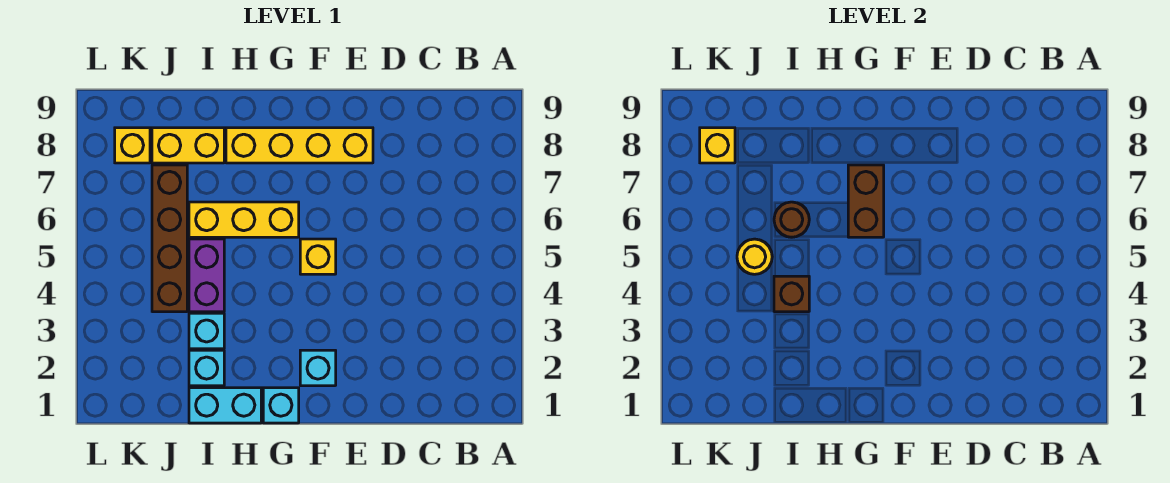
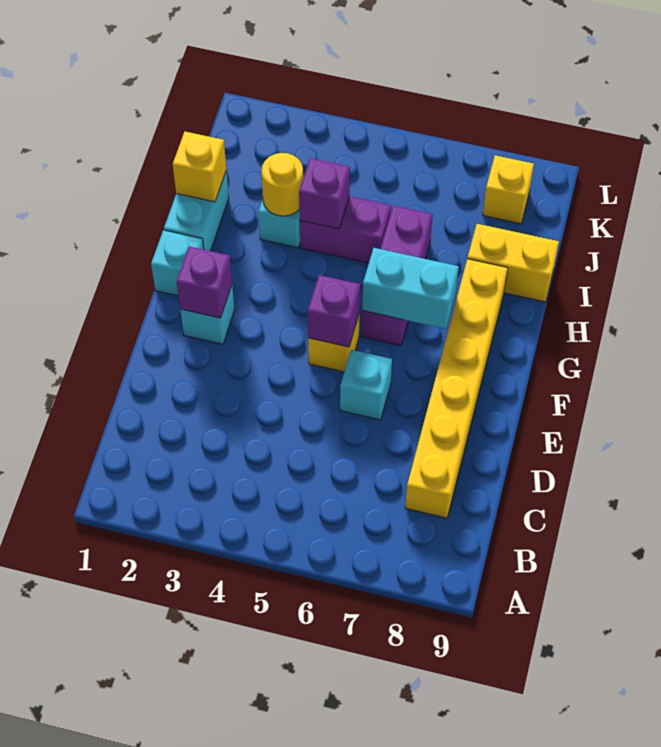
yellow 1x4 brick [226,128,373,163] -> yellow 1x6 brick [405,259,508,518]
none -> purple 1x1 brick [177,246,232,318]
none -> purple 1x1 brick [308,275,360,347]
yellow 1x3 brick [189,202,299,237] -> purple 1x3 brick [362,206,433,346]
brown 1x2 brick [848,165,884,237] -> cyan 1x2 brick [362,248,459,329]
cyan 1x1 brick [189,350,224,386] -> cyan 1x1 brick moved to [340,350,392,420]
brown 1x1 brick [774,276,809,312] -> purple 1x1 brick [299,158,350,229]
brown 1x1 round brick [774,202,809,237] -> none
yellow 1x2 brick [152,128,224,163] -> yellow 1x2 brick turned to [468,224,559,302]
brown 1x4 brick [152,165,187,312] -> none
yellow 1x1 round brick [737,239,772,274] -> yellow 1x1 round brick moved to [262,153,303,216]
yellow 1x1 brick [700,128,735,163] -> yellow 1x1 brick moved to [173,132,226,202]

